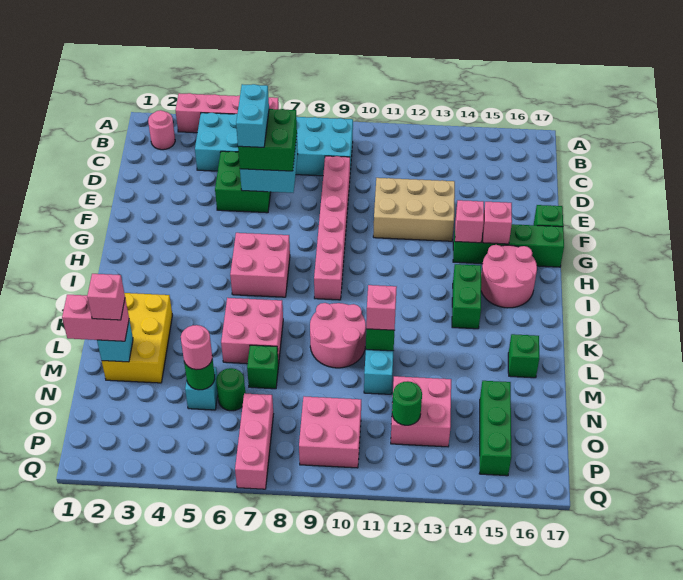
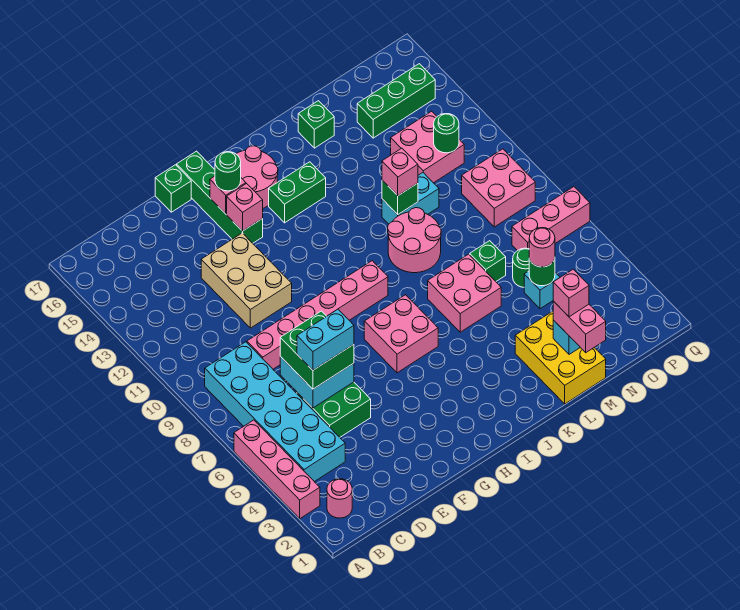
none -> green 1x1 round brick [215,152,241,191]
yellow 2x3 brick [102,293,172,383] -> yellow 2x3 brick turned to [515,311,606,404]

